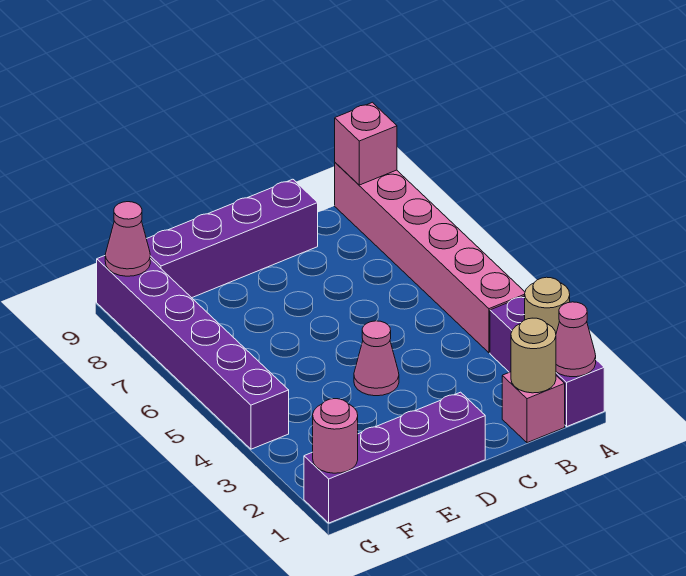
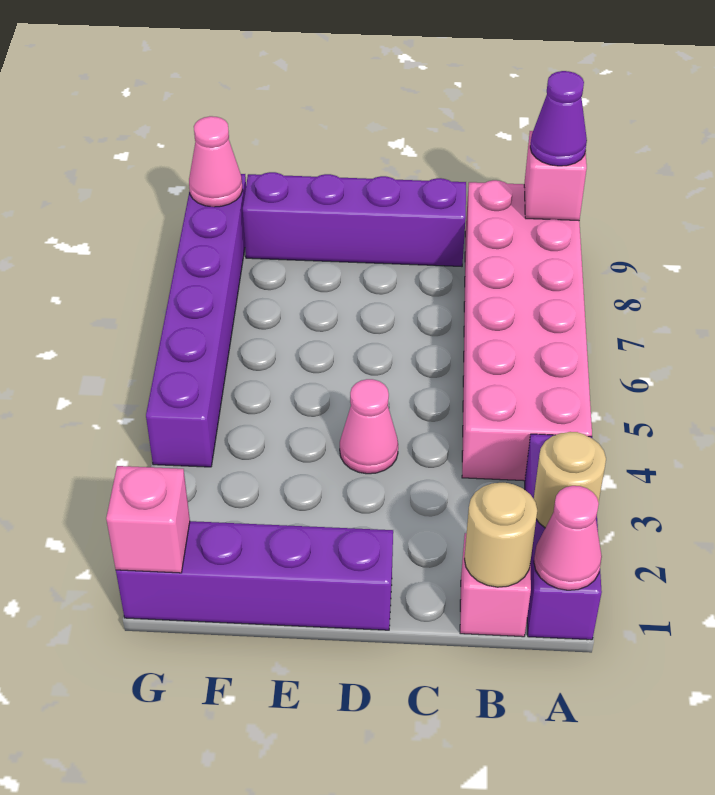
pink 1x6 brick [335,163,525,353] -> pink 2x6 brick [462,180,592,481]
none -> purple 1x1 cone [530,71,587,166]
pink 1x1 round brick [313,399,358,473] -> pink 1x1 brick [106,466,190,573]

